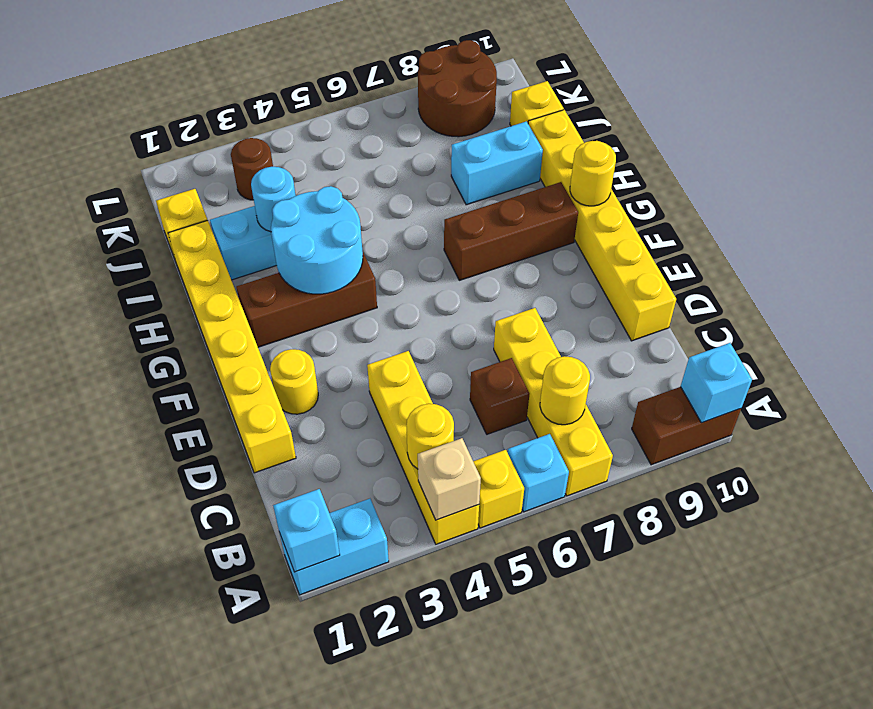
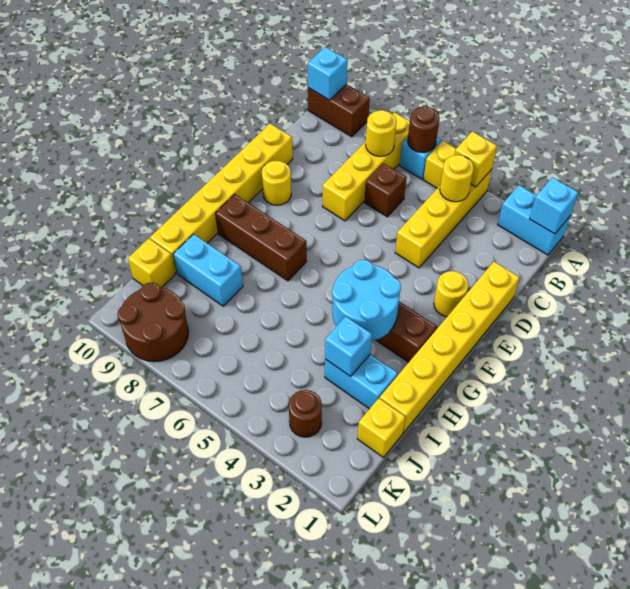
tan 1x1 brick [418,438,481,520] -> yellow 1x1 brick [455,131,497,187]
none -> brown 1x1 round brick [408,106,440,152]
yellow 1x1 round brick [570,141,616,206] -> yellow 1x1 round brick moved to [262,161,291,205]
cyan 1x1 round brick [251,167,296,232] -> cyan 1x1 brick [325,316,372,376]

